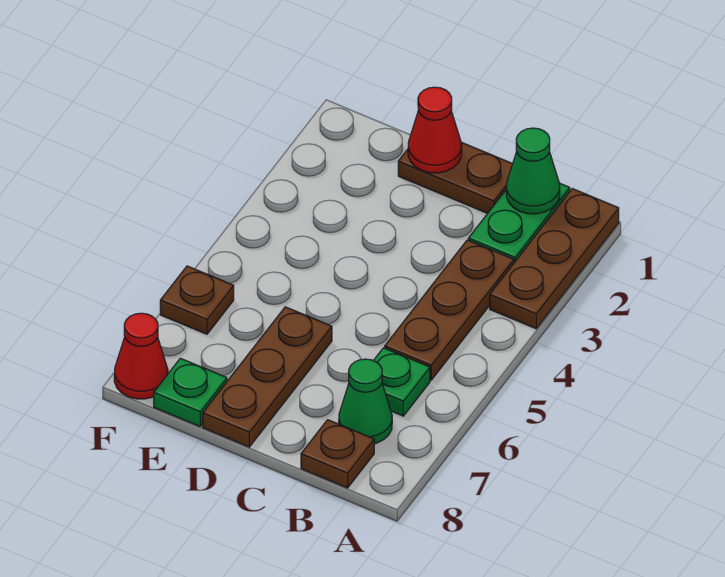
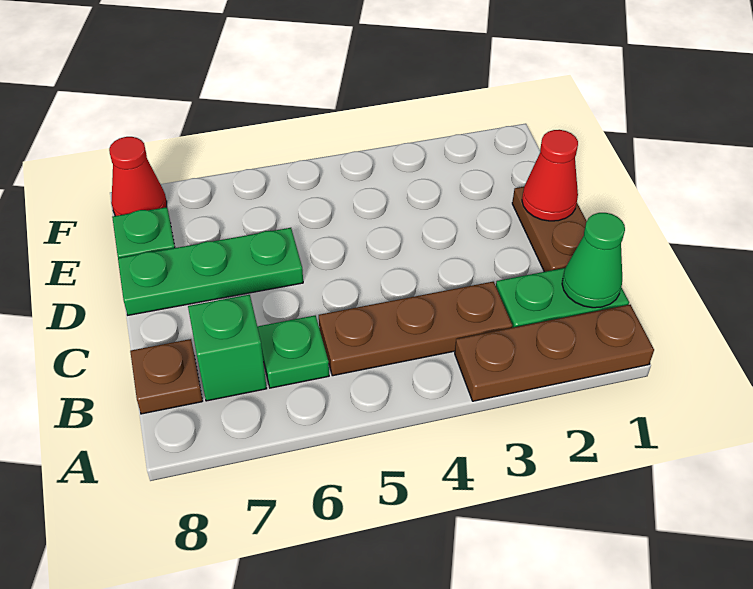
green 1x1 cone [339,359,392,444] -> green 1x1 brick [188,295,267,401]
brown 1x3 plate [203,307,332,447] -> green 1x3 plate [118,228,303,315]
brown 1x1 plate [160,266,234,334] -> none

